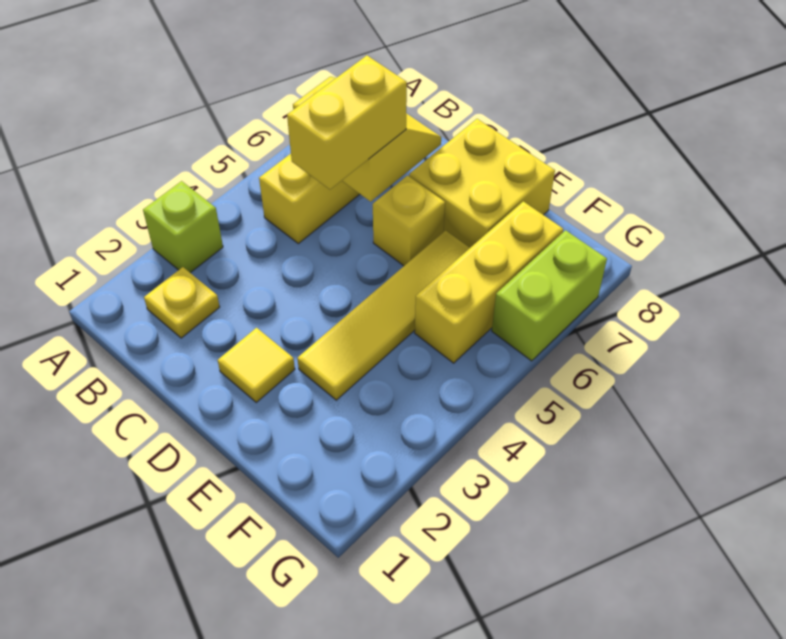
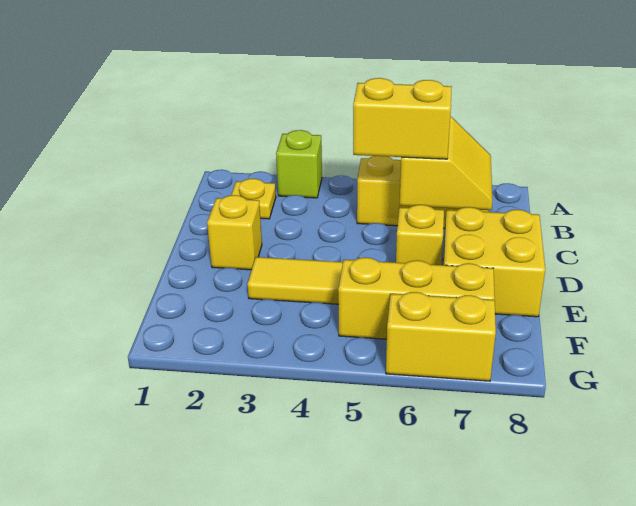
yellow 1x1 tile [218,328,295,402] -> yellow 1x1 brick [207,195,262,270]
lime 1x2 brick [492,230,607,361] -> yellow 1x2 brick [386,292,496,381]

